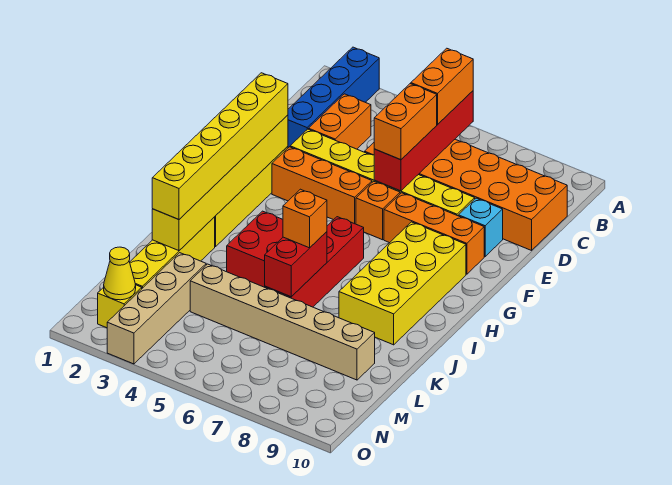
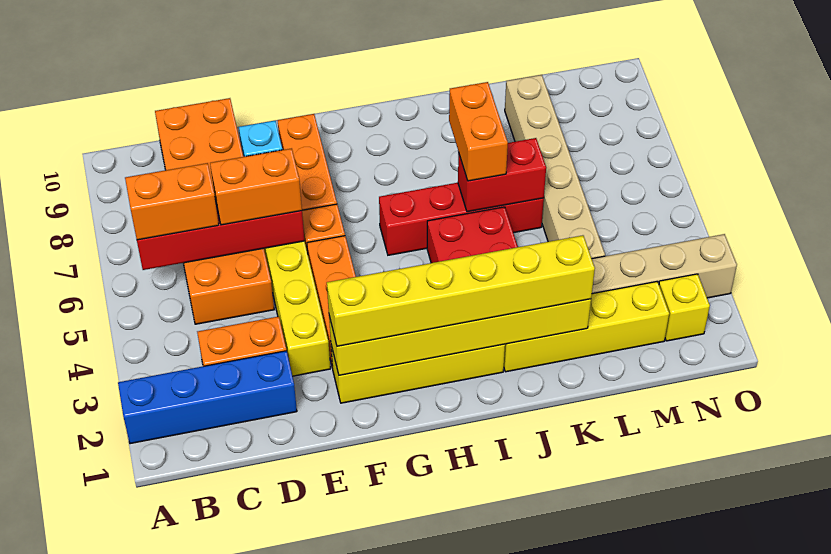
yellow 2x4 brick [339,222,466,345] -> none
orange 1x1 brick [283,189,327,248] -> orange 1x2 brick [449,82,508,181]
yellow 1x1 cone [104,247,136,300] -> none

